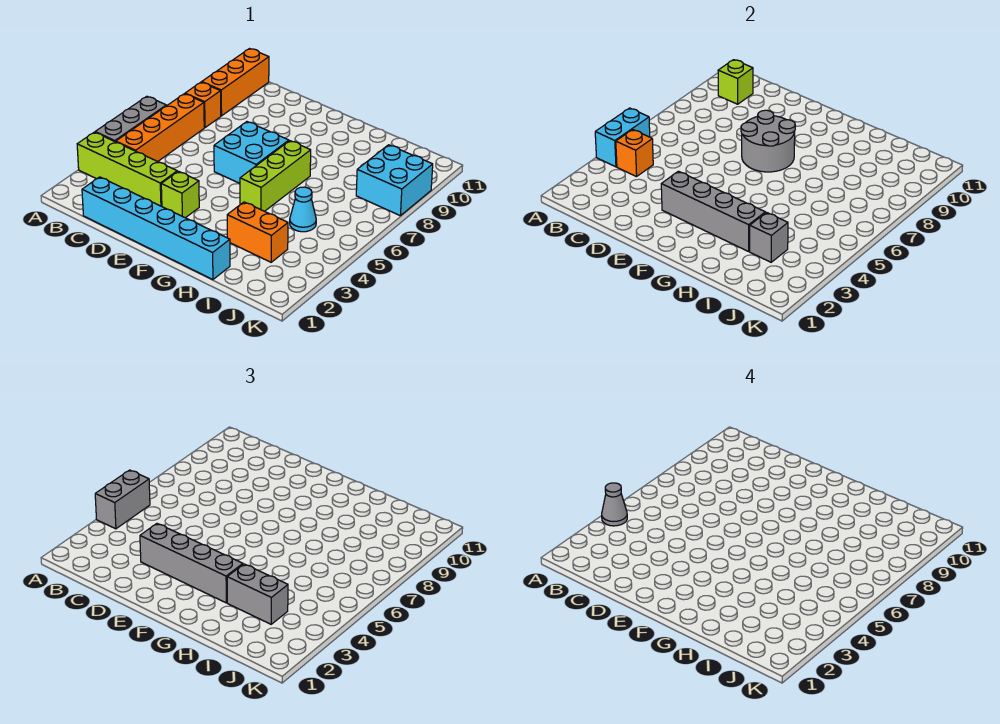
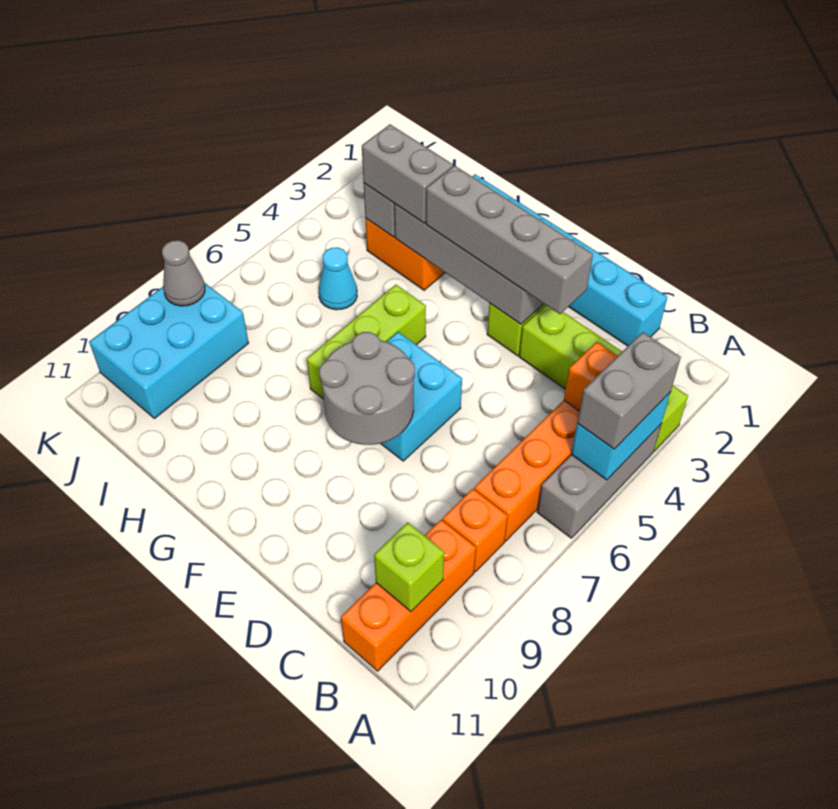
grey 1x1 cone [602,483,627,526] -> grey 1x1 cone moved to [162,240,205,306]
cyan 2x2 brick [356,145,433,216] -> cyan 2x3 brick [89,283,249,418]

